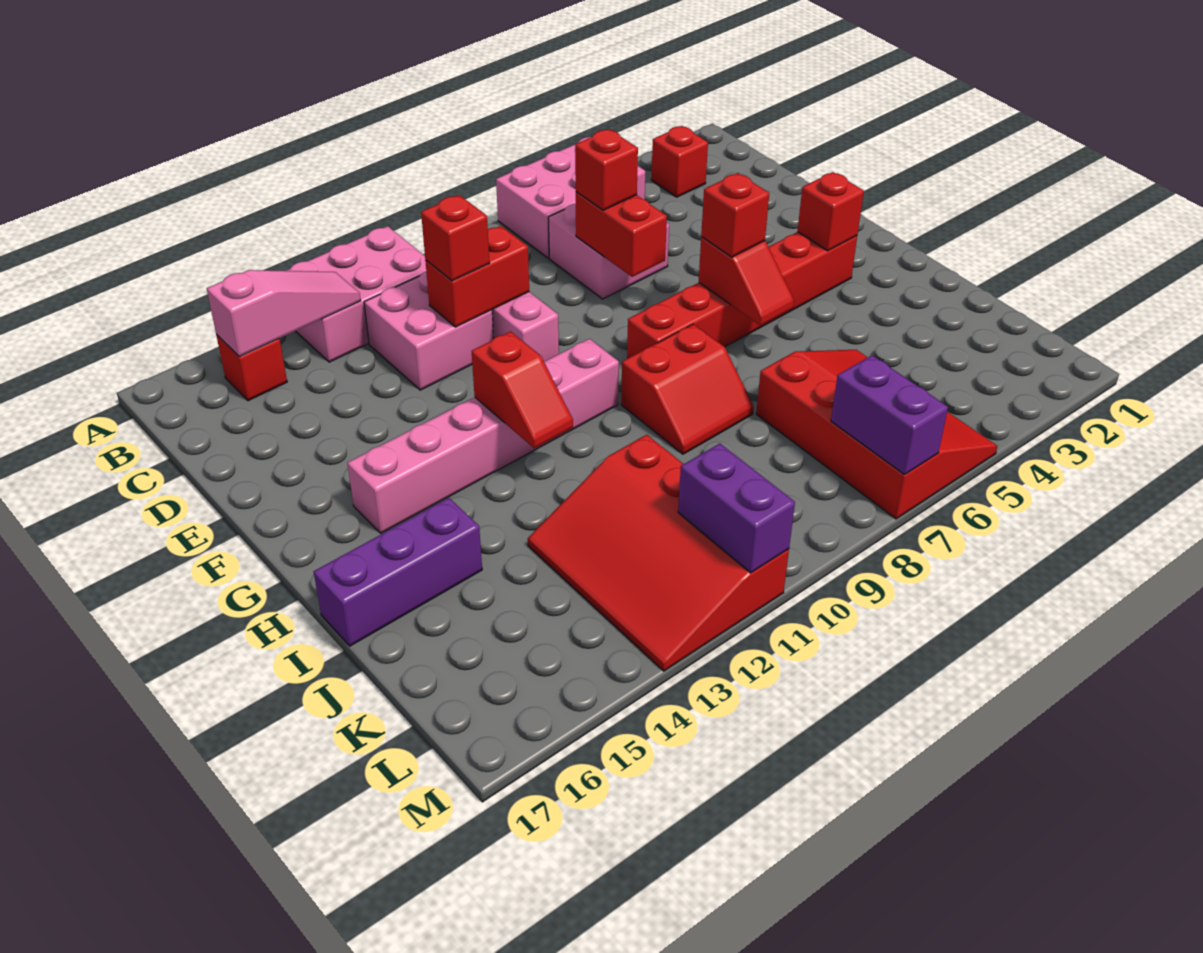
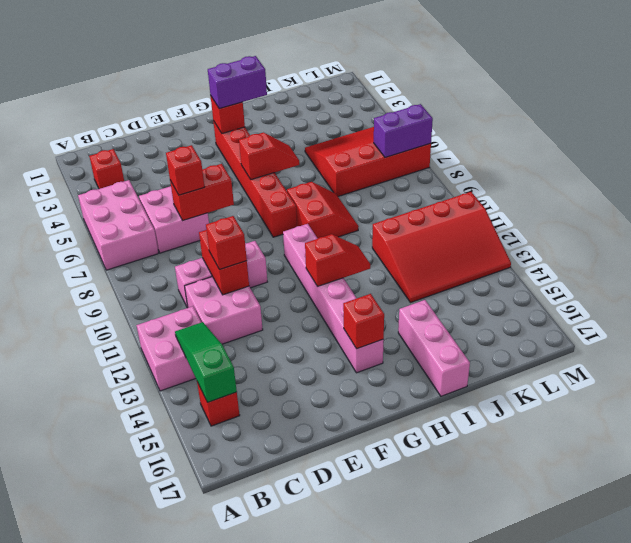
pink 2x3 brick [286,226,426,362] -> pink 2x2 brick [136,306,201,391]
pink 1x3 slope [207,270,361,356] -> green 1x3 slope [175,322,237,402]
red 1x1 brick [701,173,769,257] -> red 1x1 brick moved to [343,294,384,349]
purple 1x3 brick [314,498,482,646] -> pink 1x3 brick [398,300,470,396]
purple 1x2 brick [678,444,795,573] -> purple 1x2 brick moved to [208,56,267,109]

